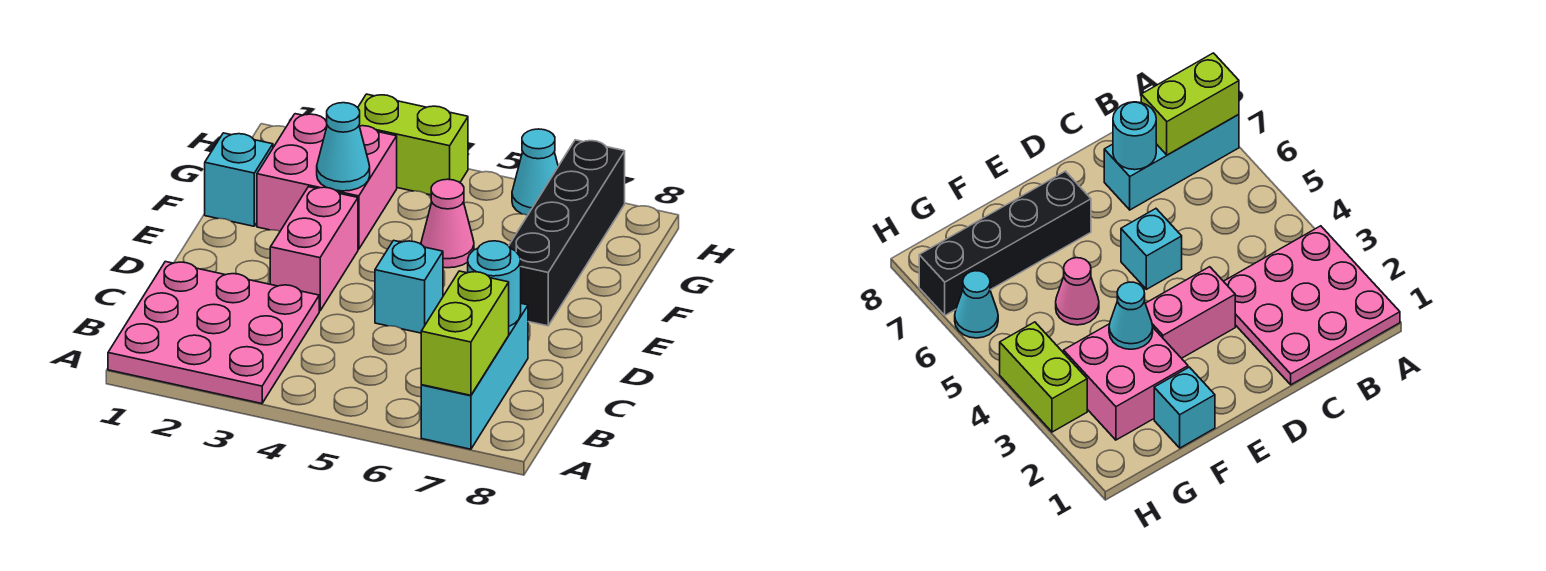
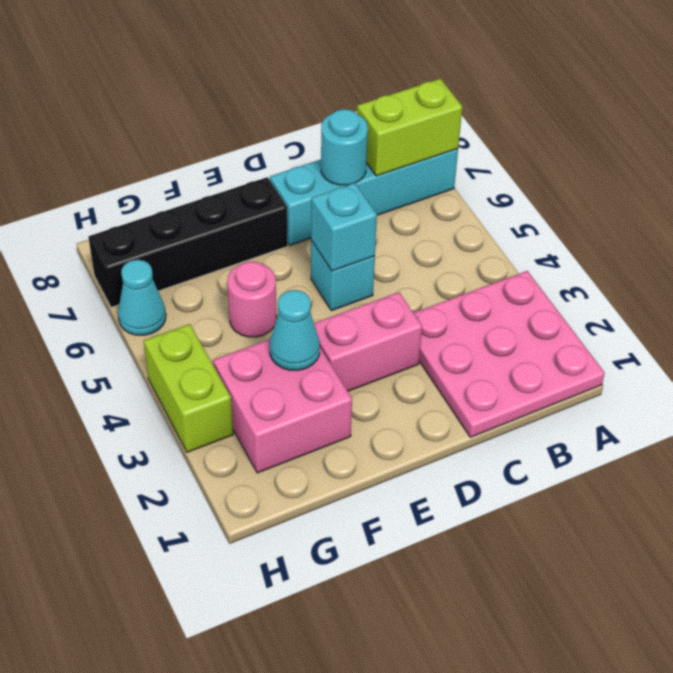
cyan 1x3 brick [421,304,528,449] -> cyan 1x4 brick [270,149,458,245]
cyan 1x1 brick [205,133,273,226] -> cyan 1x1 brick moved to [311,183,377,271]
pink 1x1 cone [421,179,474,268] -> pink 1x1 round brick [227,261,277,337]

